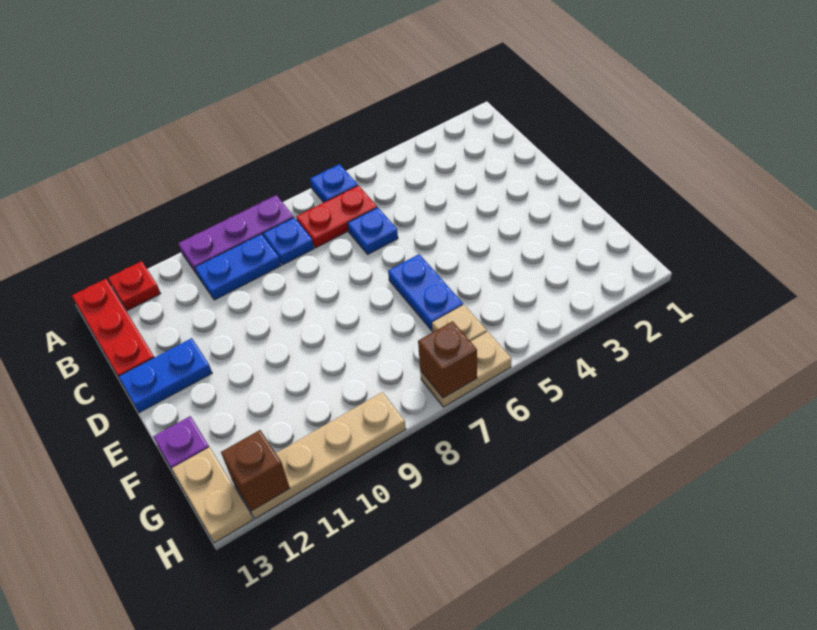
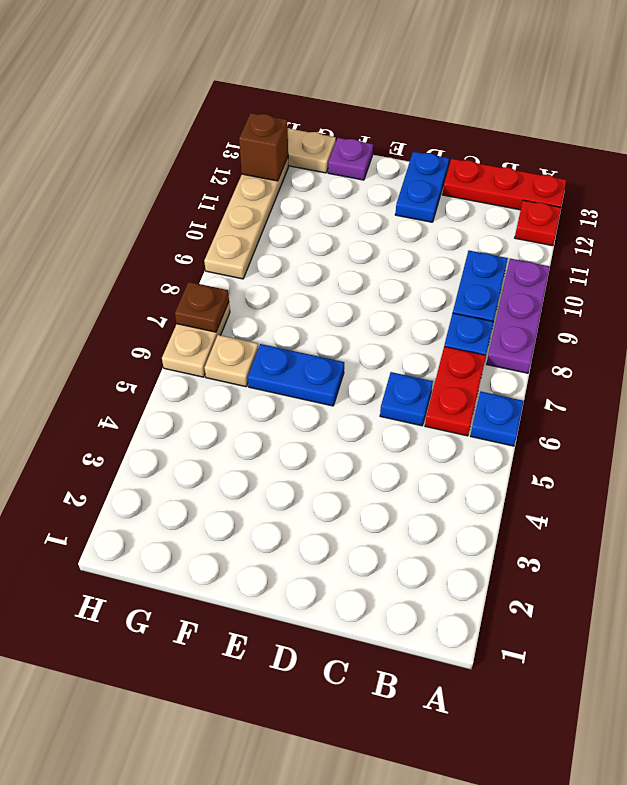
brown 1x1 brick [418,321,477,398] -> brown 1x1 plate [175,282,229,332]

